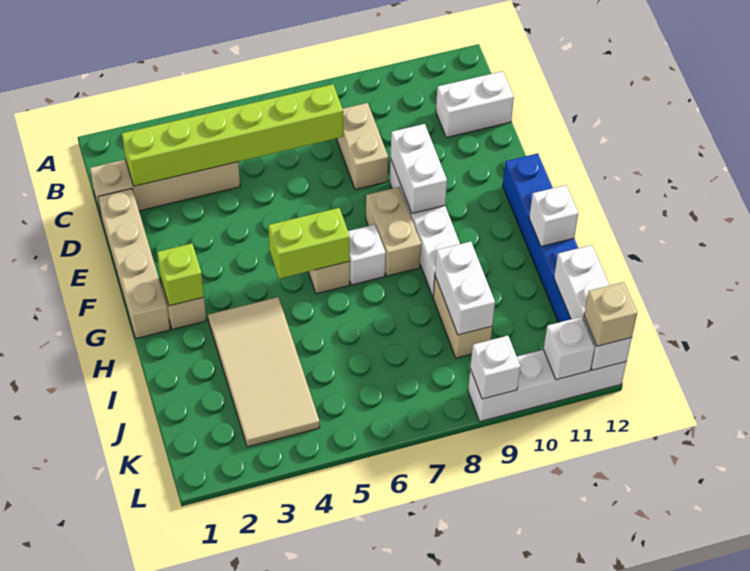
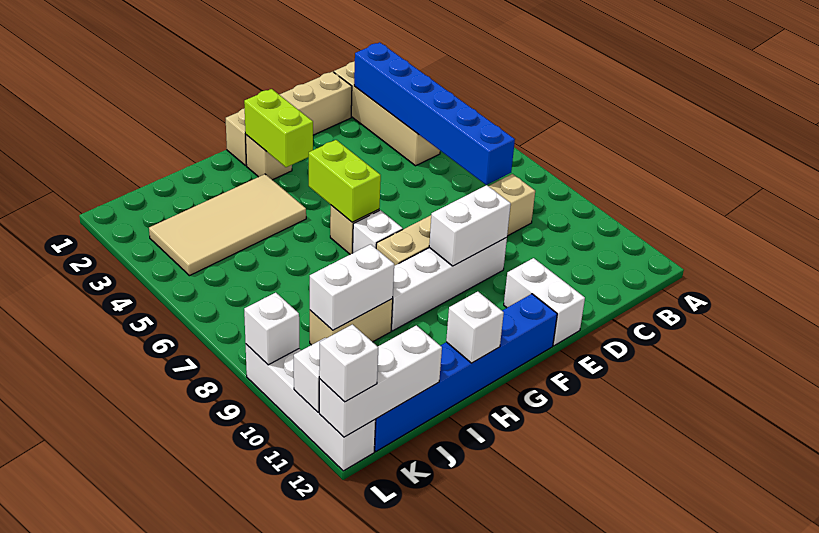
lime 1x6 brick [122,84,343,186] -> blue 1x6 brick [354,42,515,185]
white 1x2 brick [436,71,514,138] -> white 1x2 brick moved to [504,258,585,346]
lime 1x1 brick [157,243,204,306] -> lime 1x2 brick [244,89,313,167]
tan 1x1 brick [584,282,637,346] -> white 1x1 brick [319,324,378,402]

